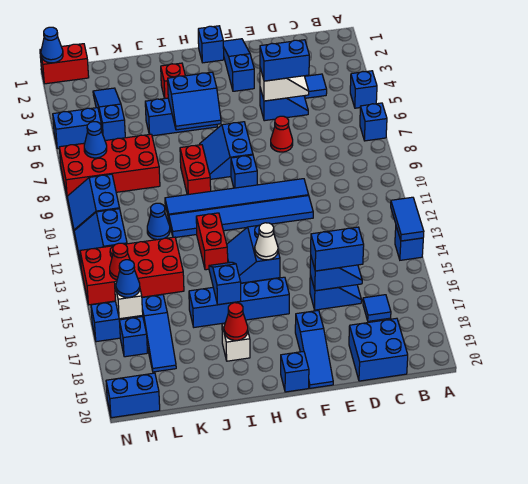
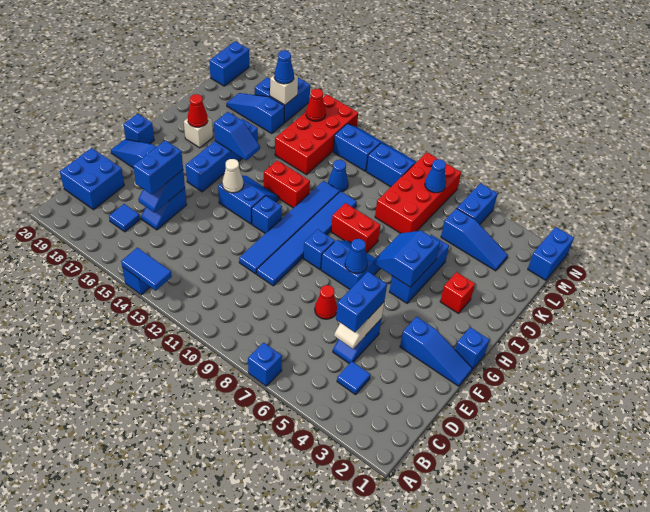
blue 1x1 brick [350,71,377,108] -> blue 1x1 brick moved to [252,196,282,234]
red 1x2 brick [40,44,89,84] -> blue 1x2 brick [528,227,574,280]
blue 1x1 cone [41,27,63,63] -> blue 1x1 cone moved to [345,239,368,273]

